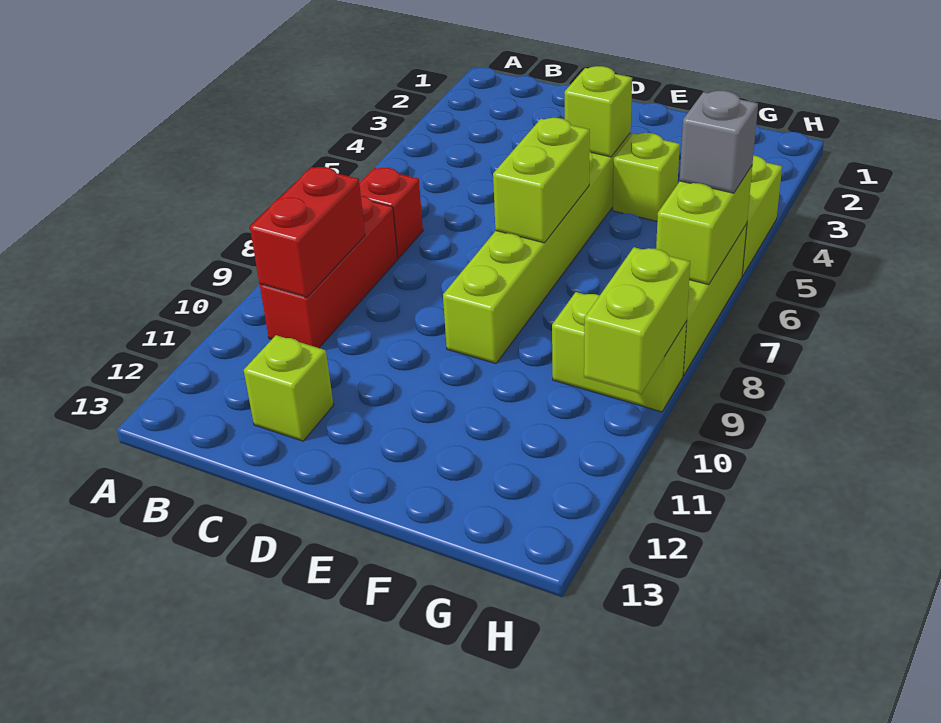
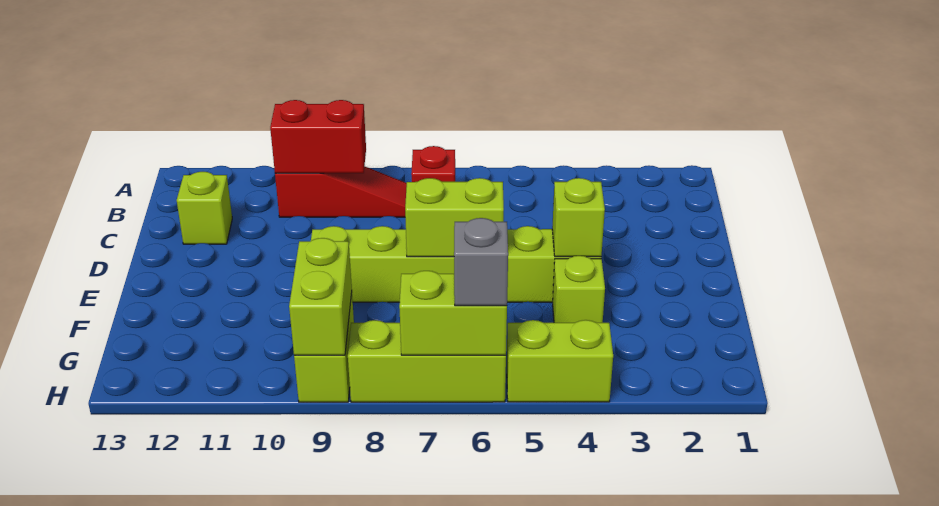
red 1x3 brick [260,196,398,348] -> red 1x3 slope [275,166,407,217]
lime 1x2 brick [584,247,690,394] -> lime 1x2 brick turned to [289,238,352,355]

